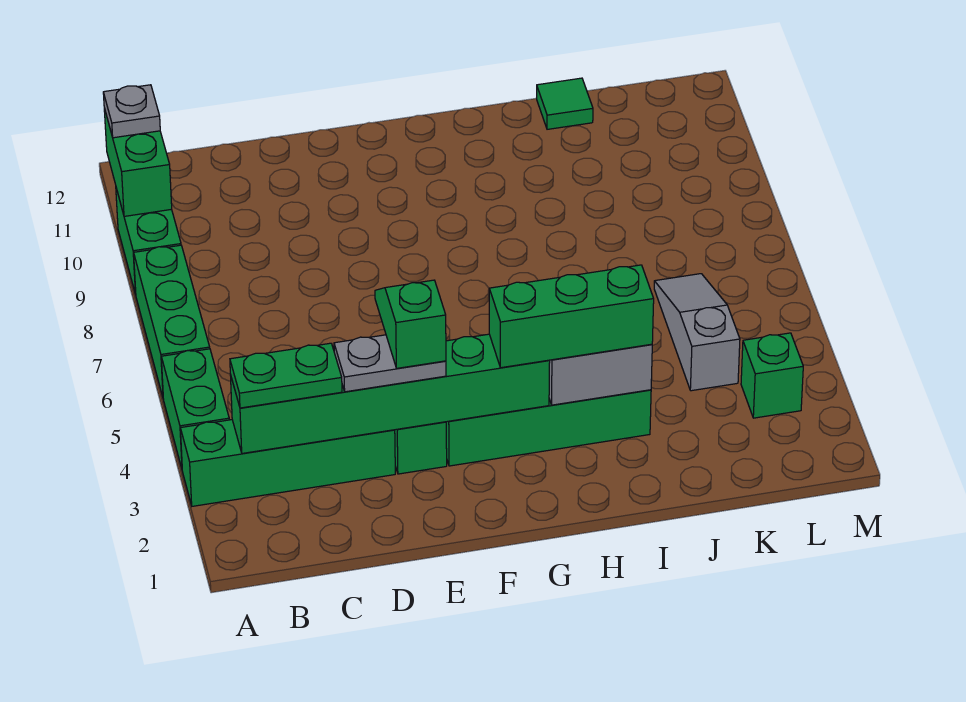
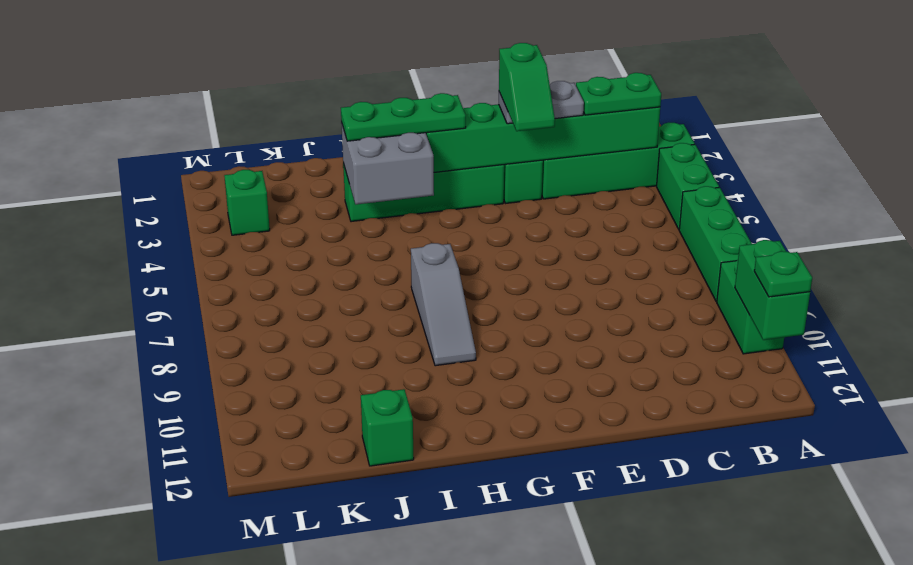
grey 1x1 plate [103,85,160,138] -> green 1x1 plate [754,251,812,297]
green 1x3 brick [489,265,654,368] -> green 1x3 plate [341,93,466,141]
green 1x1 tile [537,78,593,129] -> green 1x1 brick [361,389,414,466]
grey 1x3 slope [654,274,740,391] -> grey 1x3 slope moved to [411,243,476,366]

